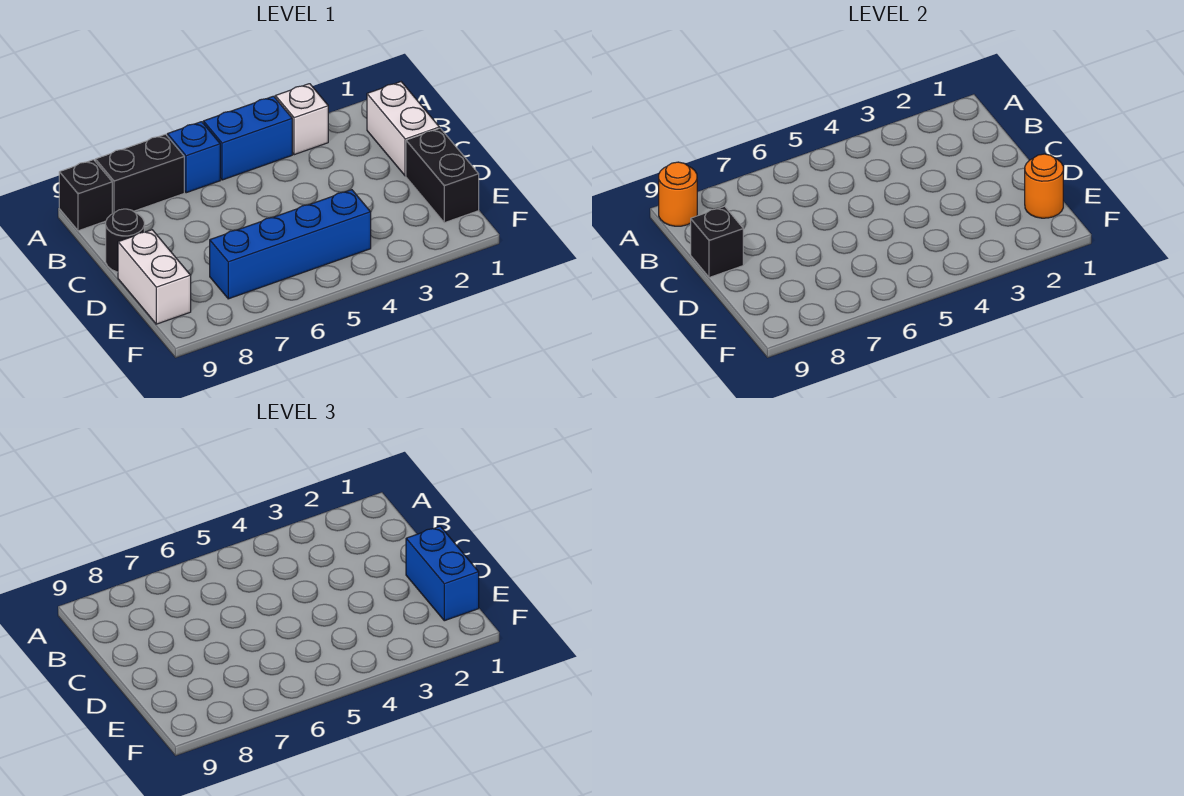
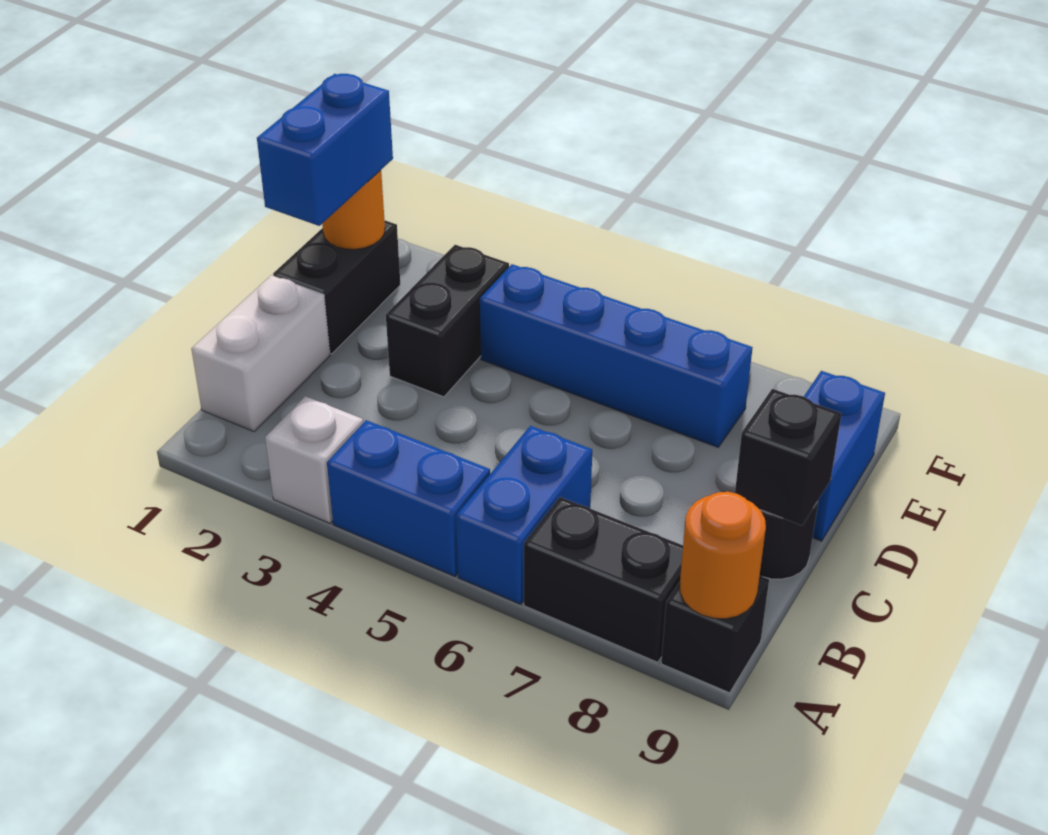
blue 1x1 brick [167,122,220,193] -> blue 1x2 brick [456,426,592,604]
none -> black 1x2 brick [386,245,509,397]
white 1x2 brick [118,230,191,324] -> blue 1x2 brick [804,371,885,541]

